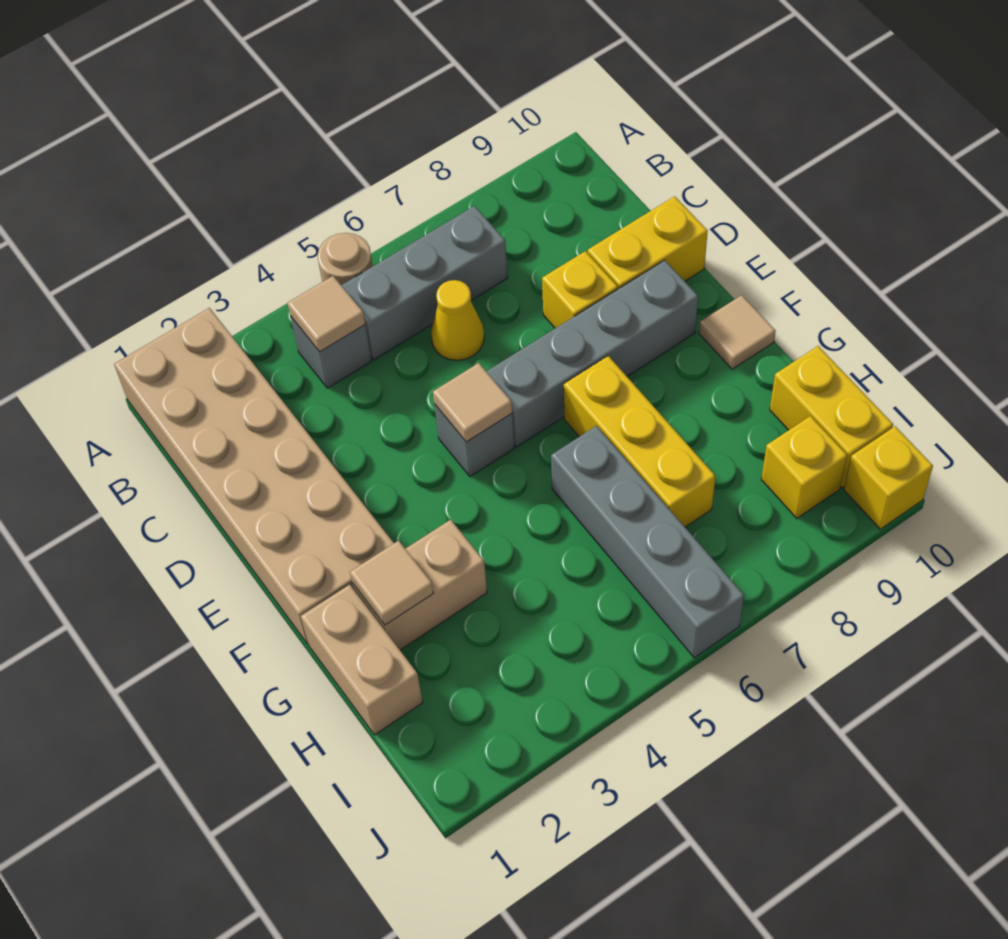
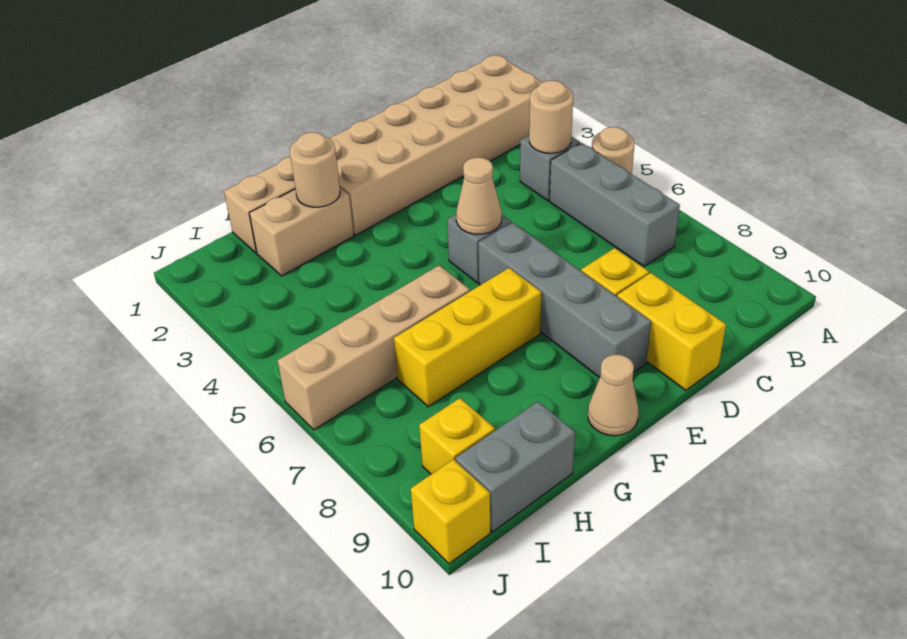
tan 1x1 tile [287,276,365,352] -> tan 1x1 round brick [529,80,573,153]
yellow 1x1 cone [431,280,484,360] -> none
tan 1x1 tile [433,363,512,442] -> tan 1x1 cone [456,157,502,234]
tan 1x1 tile [699,295,776,369] -> tan 1x1 cone [588,355,638,436]
tan 1x2 brick [352,520,487,650] -> tan 1x2 brick turned to [249,188,354,276]
tan 1x1 tile [350,541,433,625] -> tan 1x1 round brick [290,132,340,207]
grey 1x4 brick [551,426,744,658] -> tan 1x4 brick [278,265,470,430]
yellow 1x2 brick [770,346,893,488] -> grey 1x2 brick [456,402,575,532]

